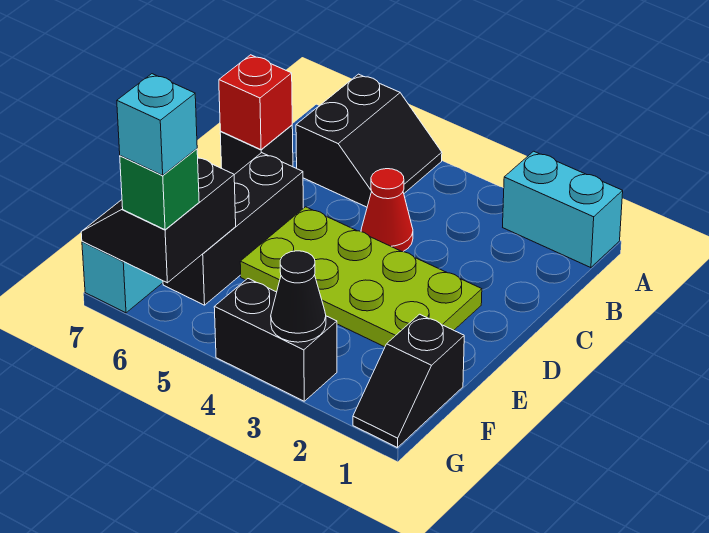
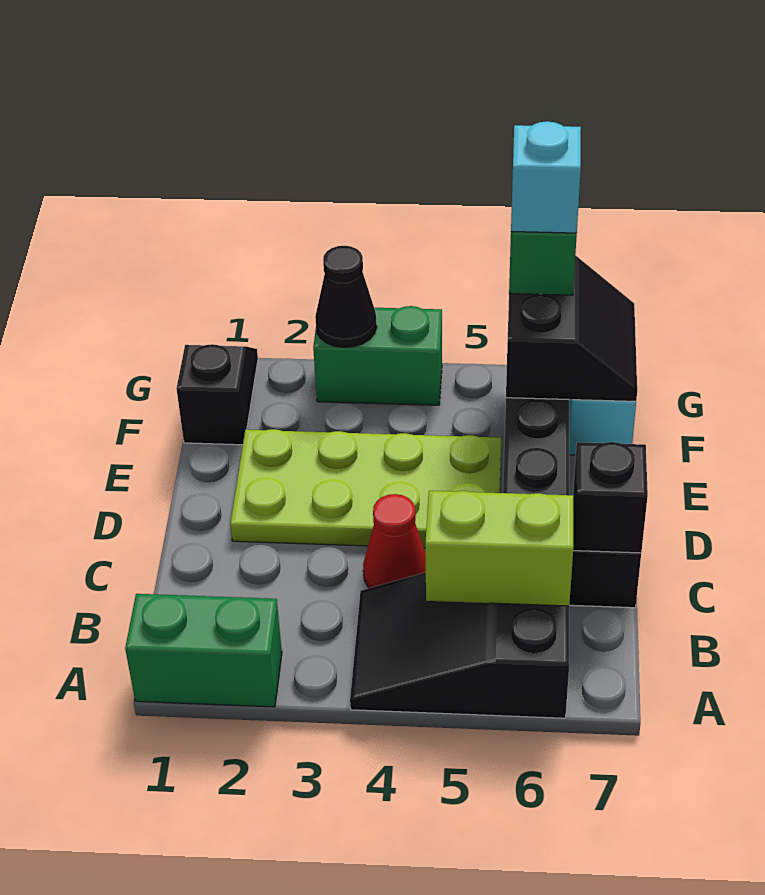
cyan 1x2 brick [503,151,623,268] -> green 1x2 brick [125,594,282,707]
black 2x2 slope [296,74,442,207] -> black 2x3 slope [350,572,569,718]
none -> lime 1x2 brick [425,491,573,606]
red 1x1 brick [219,55,292,150] -> black 1x1 brick [573,442,648,553]
black 1x2 brick [214,279,337,401] -> green 1x2 brick [313,306,442,405]

